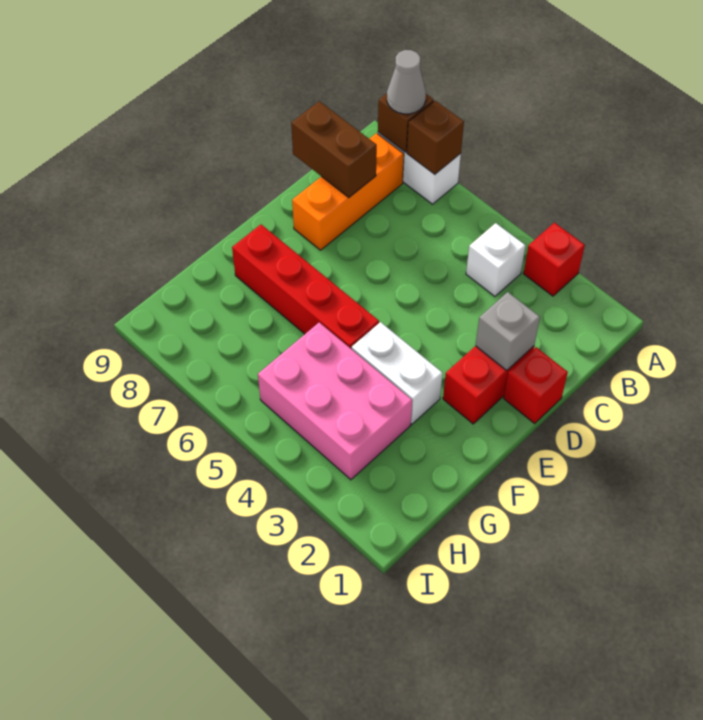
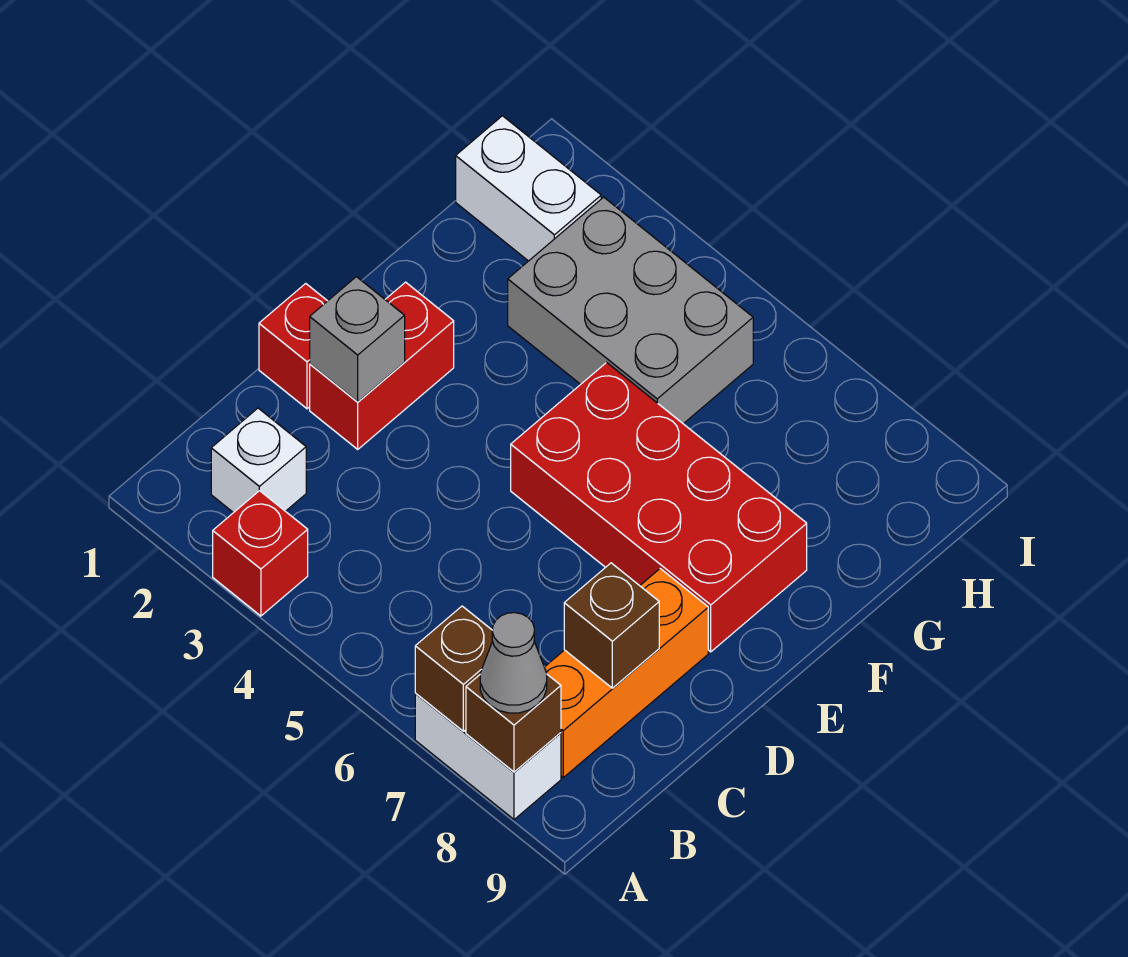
white 1x1 brick [466,223,526,296] -> white 1x1 brick moved to [211,408,306,513]
brown 1x2 brick [291,101,377,198] -> brown 1x1 brick [564,563,659,688]
white 1x2 brick [352,322,443,424] -> white 1x2 brick moved to [456,116,601,261]
red 1x4 brick [232,225,379,349] -> red 2x4 brick [511,362,807,652]
pink 2x3 brick [258,323,412,480] -> grey 2x3 brick [508,197,753,424]

